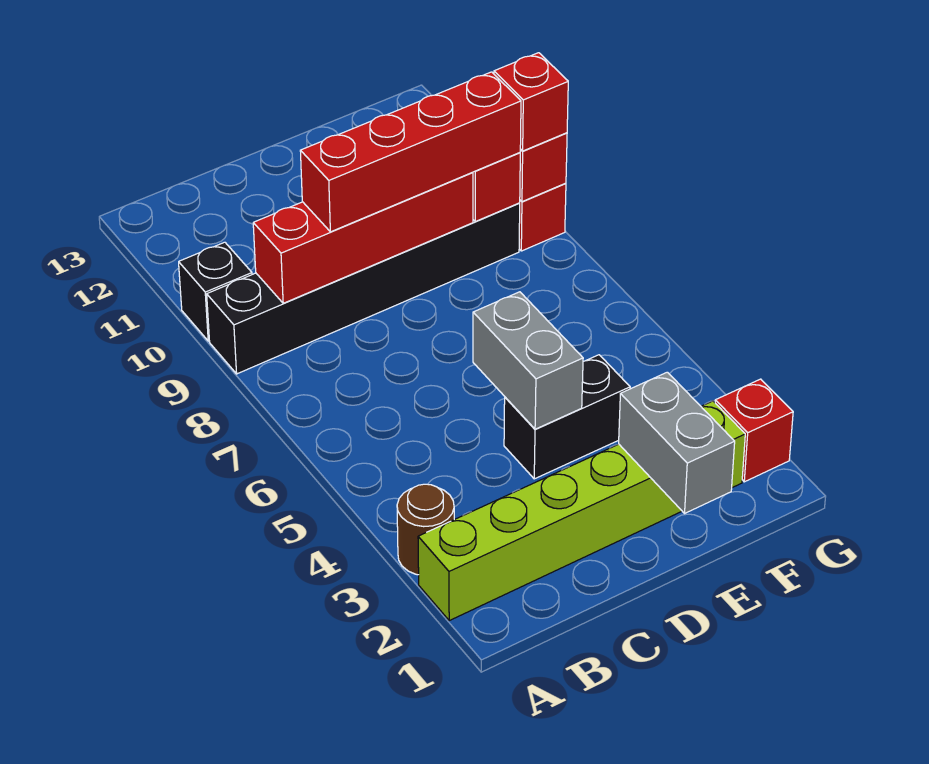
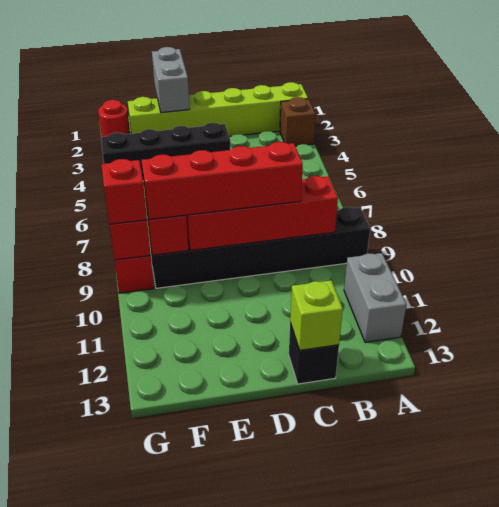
brown 1x1 round brick [397,484,454,575] -> brown 1x1 brick [280,97,316,146]
black 1x1 brick [179,242,252,341] -> black 1x1 brick moved to [289,323,339,384]
none -> lime 1x1 brick [290,280,343,350]
black 1x2 brick [504,355,630,479] -> black 1x4 brick [101,123,230,181]
grey 1x2 brick [473,292,583,429] -> grey 1x2 brick moved to [344,253,407,342]
red 1x1 brick [715,379,793,482] -> red 1x1 round brick [98,100,130,137]

